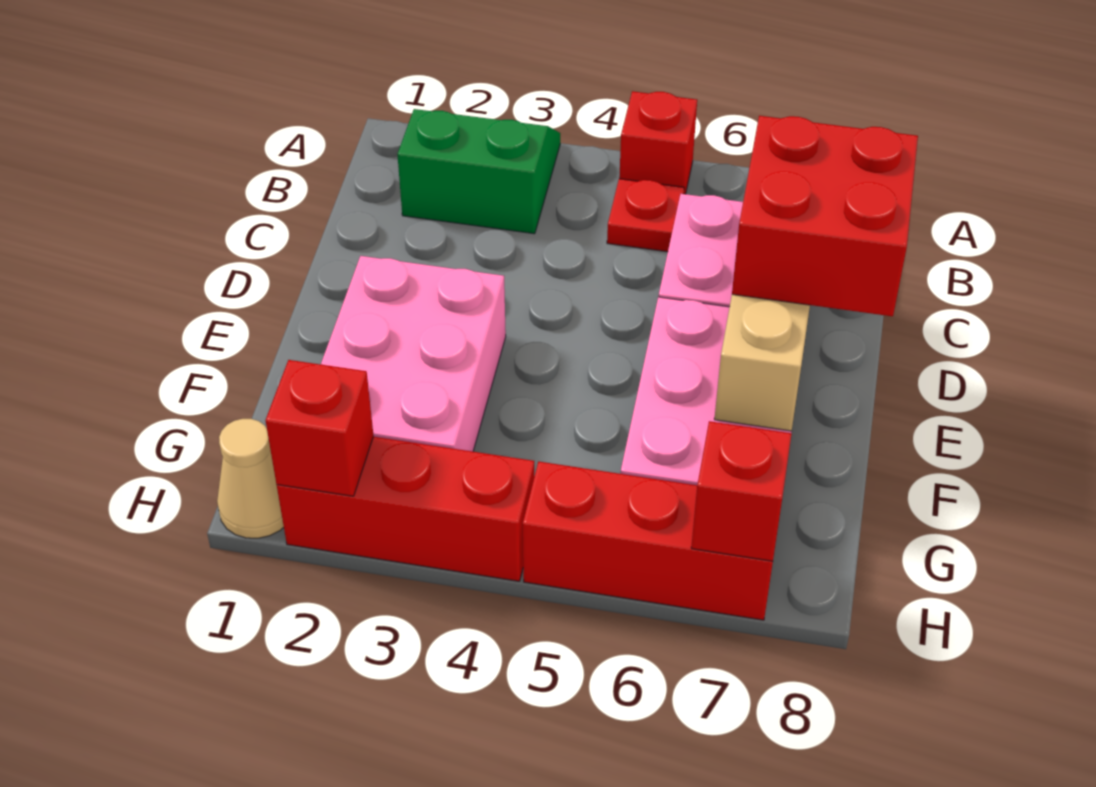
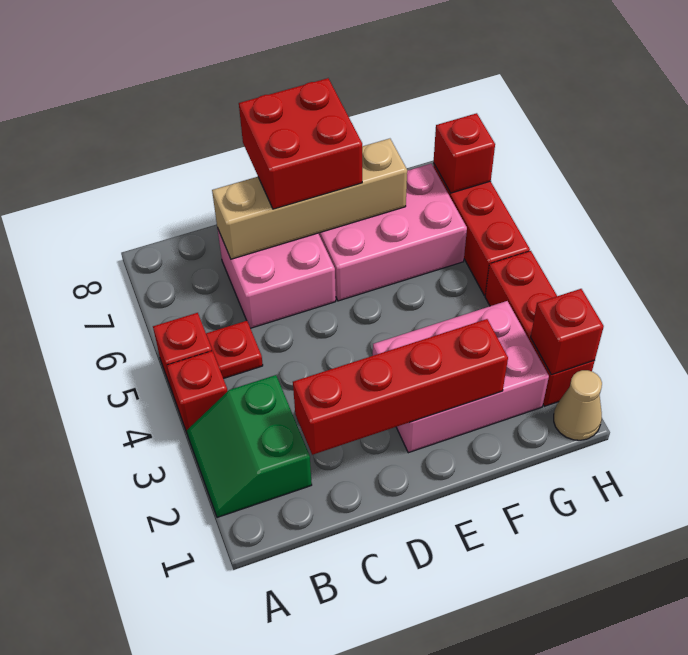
none -> red 1x1 brick [167,351,227,432]
none -> red 1x4 brick [293,319,508,455]

